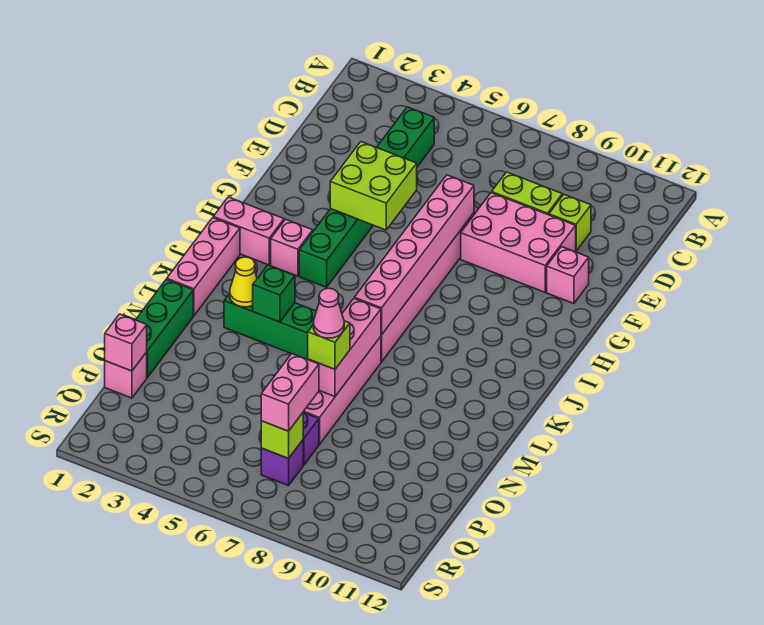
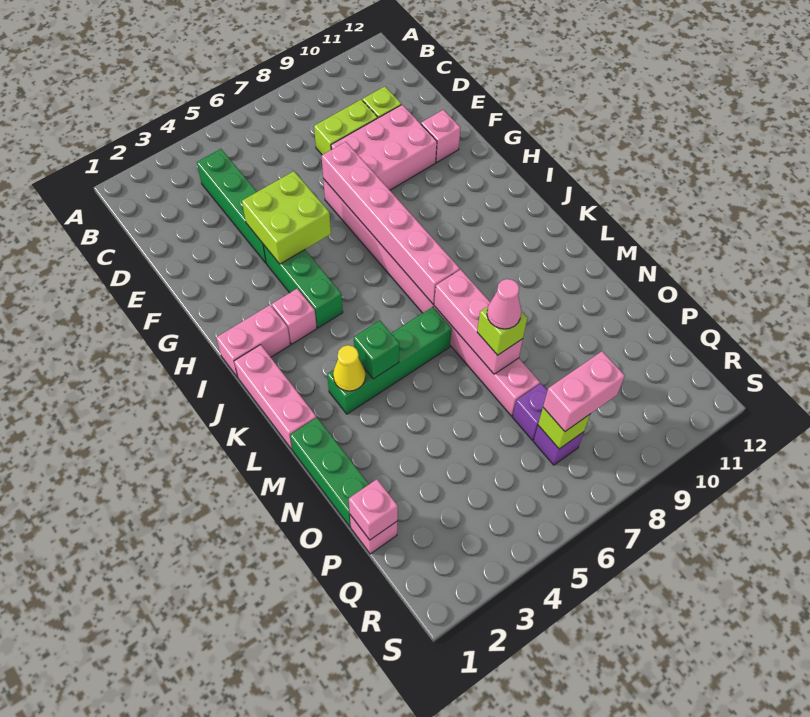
pink 1x2 brick [261,354,319,431] -> pink 1x2 brick turned to [543,351,625,431]

